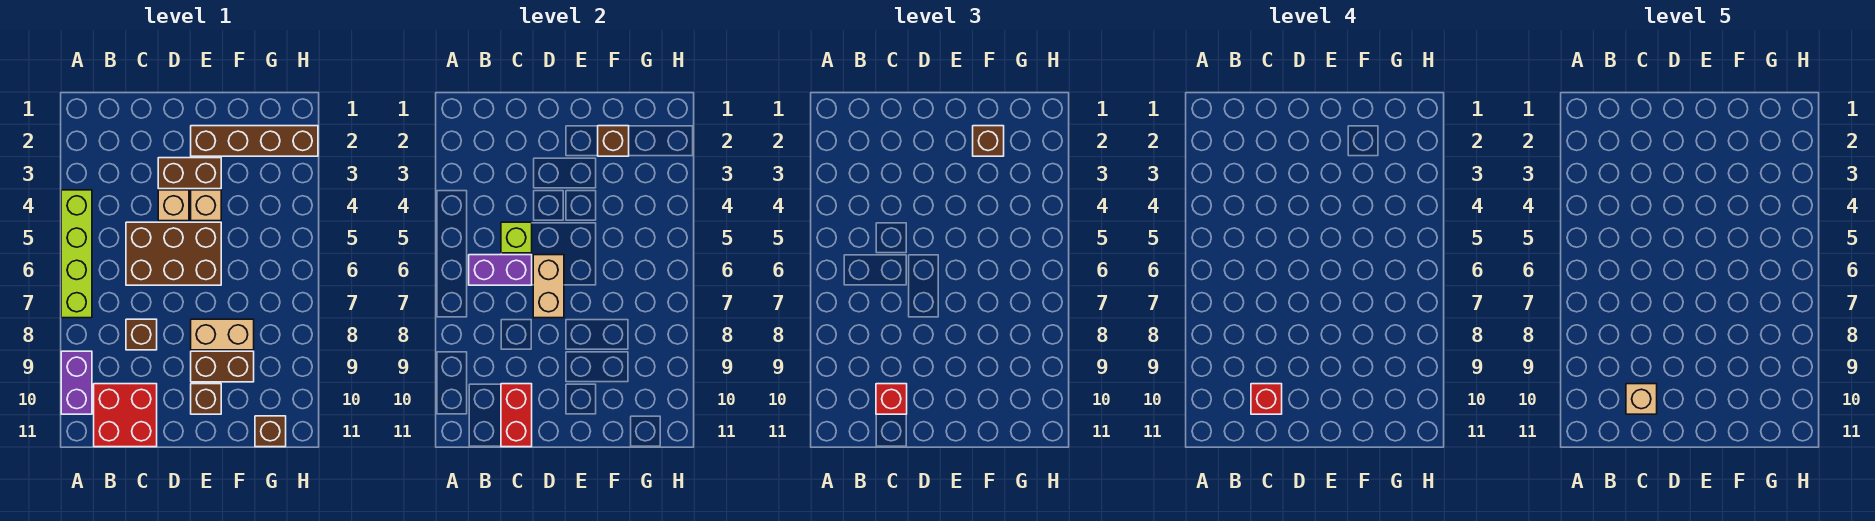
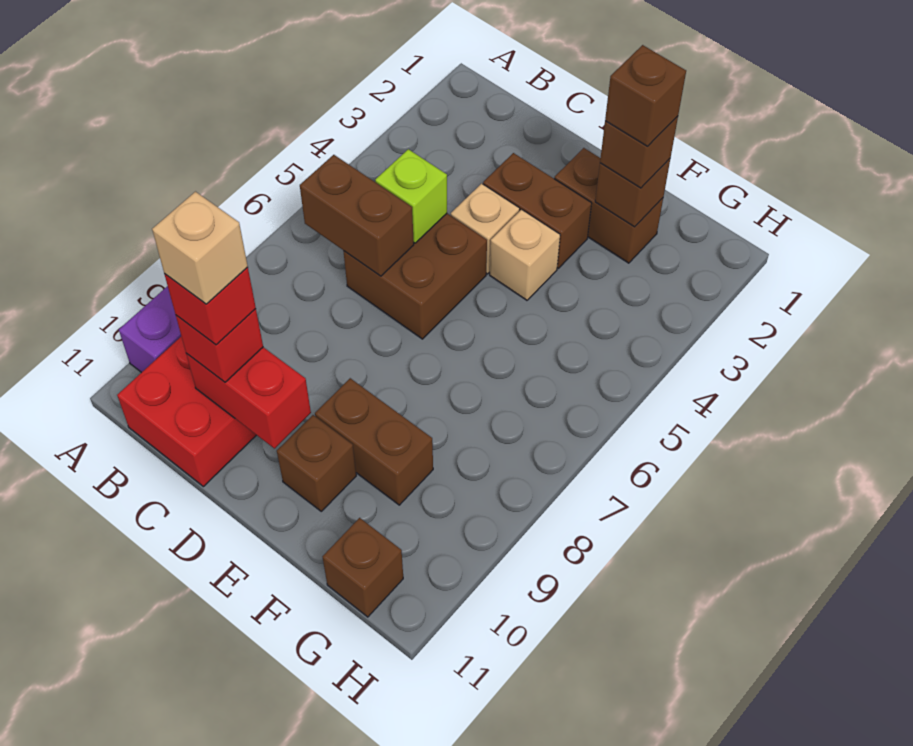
lime 1x4 brick [61,190,92,318] -> none
purple 1x2 brick [469,255,532,285] -> brown 1x2 brick [300,155,414,276]
brown 2x3 brick [126,222,221,285] -> brown 2x2 brick [344,214,487,339]
brown 1x1 brick [126,319,157,350] -> brown 1x1 brick moved to [605,45,686,146]
red 1x2 brick [501,384,532,447] -> red 1x2 brick turned to [186,347,311,449]
tan 1x2 brick [533,255,564,318] -> none
brown 1x4 brick [191,126,318,156] -> brown 1x2 brick [554,148,663,263]
tan 1x2 brick [191,319,254,350] -> none

